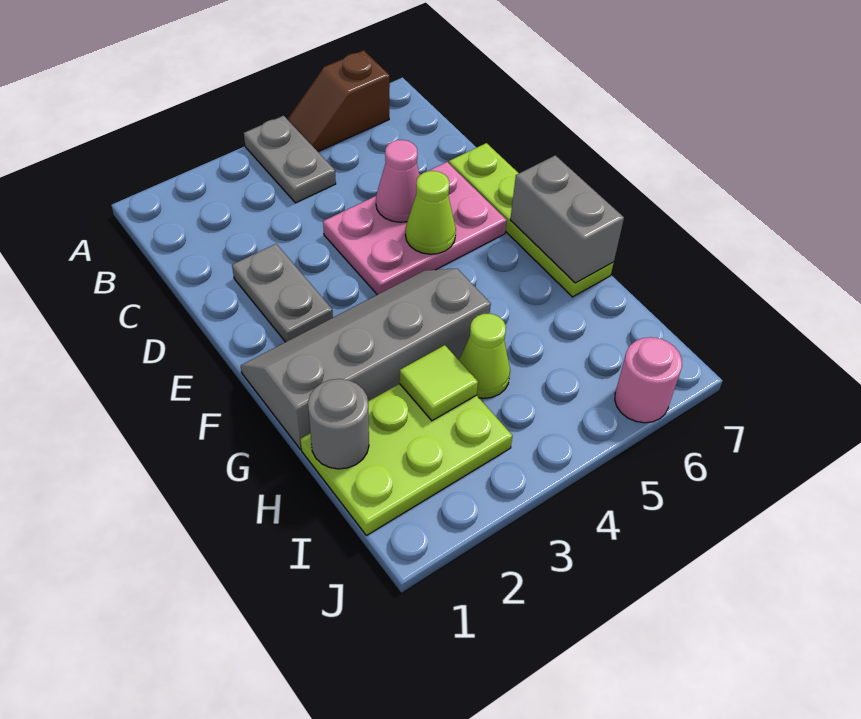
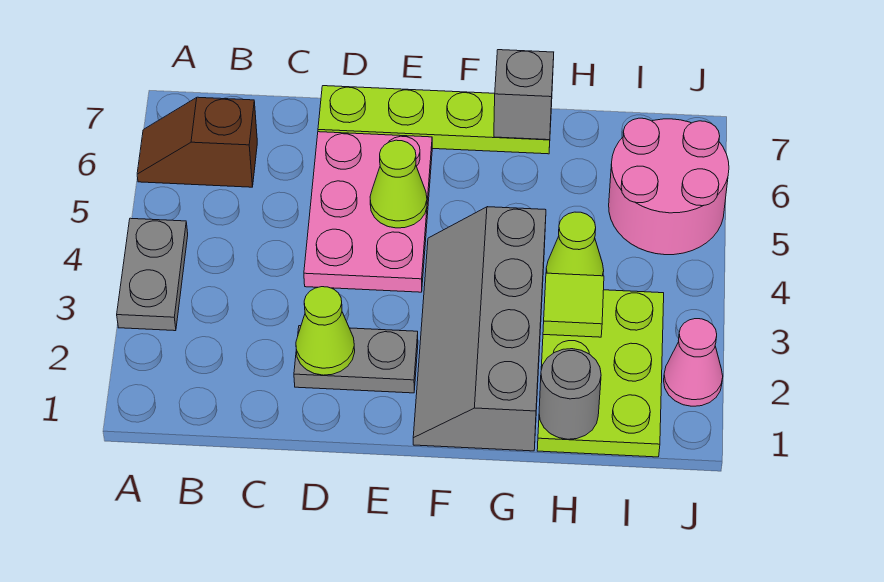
grey 1x2 plate [244,116,336,203] -> grey 1x2 plate turned to [117,218,188,331]
brown 1x2 slope [287,50,390,152] -> brown 1x2 slope turned to [137,97,257,187]
none -> lime 1x1 cone [296,287,355,375]
pink 1x1 cone [376,140,420,222] -> pink 1x1 cone moved to [664,319,723,406]
grey 1x2 brick [510,155,624,283] -> grey 1x1 brick [494,50,554,140]
pink 1x1 round brick [615,337,682,423] -> pink 2x2 round brick [609,118,729,255]

